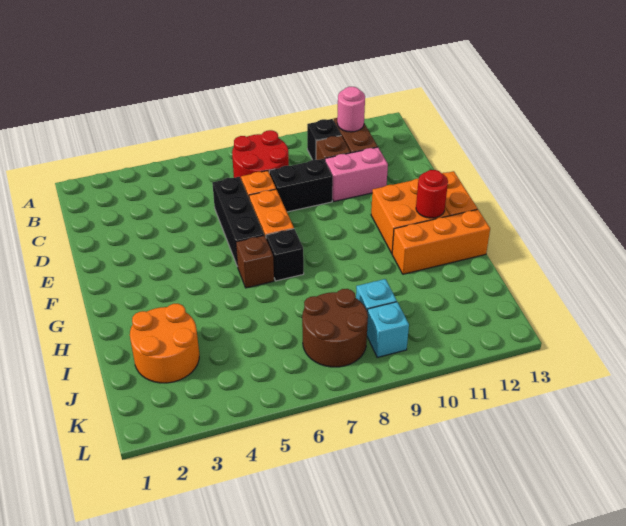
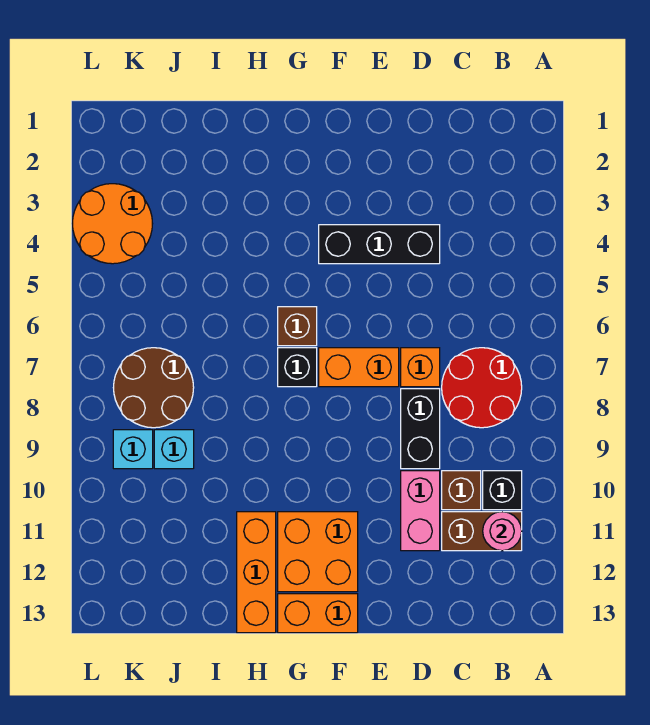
black 1x3 brick [212,177,264,266] -> black 1x3 brick moved to [319,225,440,264]
red 1x1 round brick [416,170,448,218] -> none
orange 2x2 round brick [130,304,199,383] -> orange 2x2 round brick moved to [72,184,153,264]

